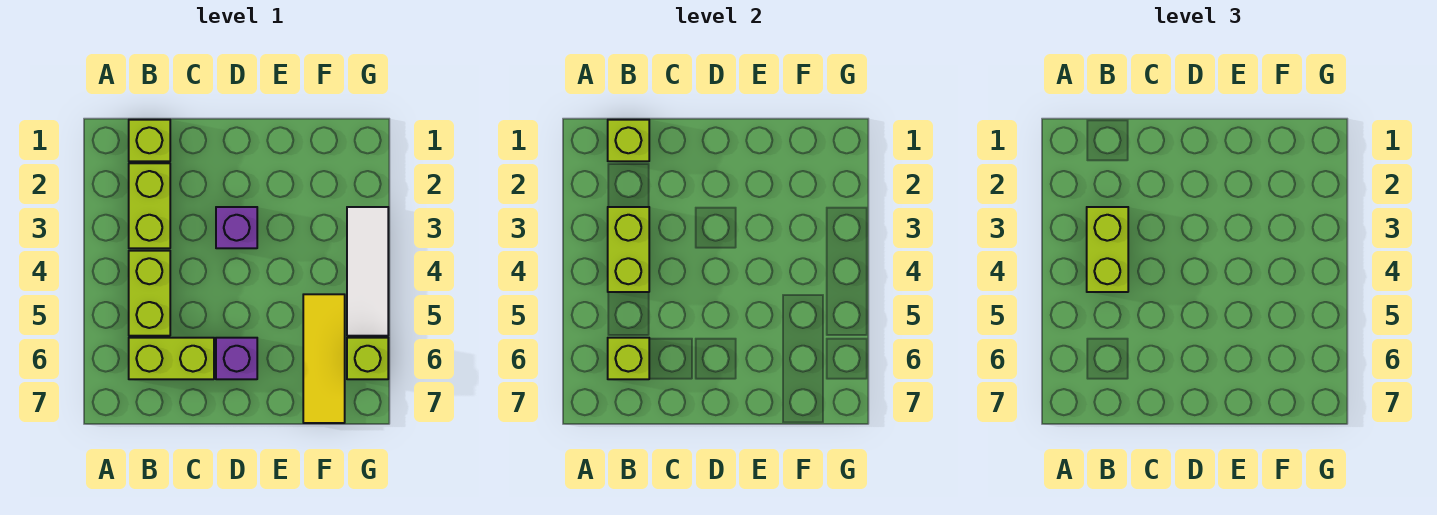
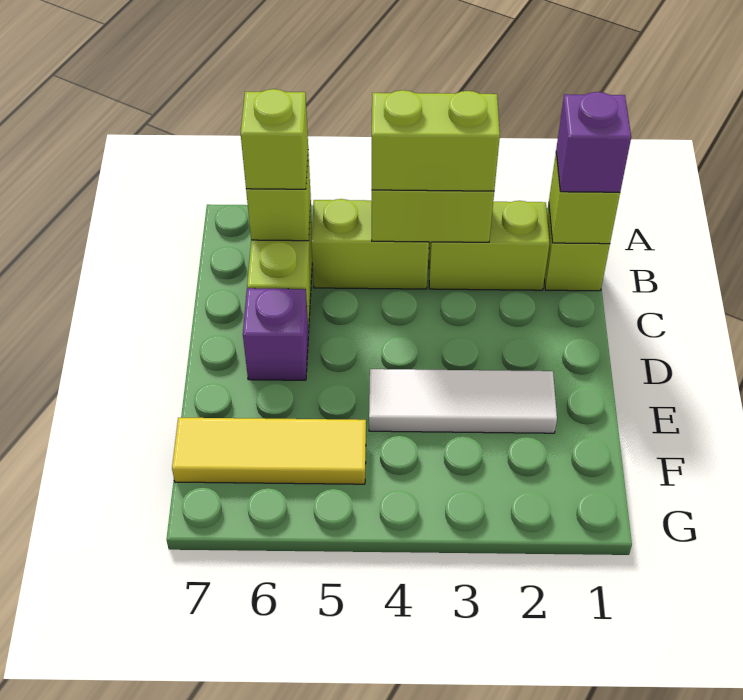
purple 1x1 brick [216,207,257,248] -> purple 1x1 brick moved to [556,92,631,192]
white 1x3 tile [347,207,388,336] -> white 1x3 tile moved to [369,369,557,433]
lime 1x1 brick [347,338,388,379] -> lime 1x1 brick moved to [241,89,308,189]

